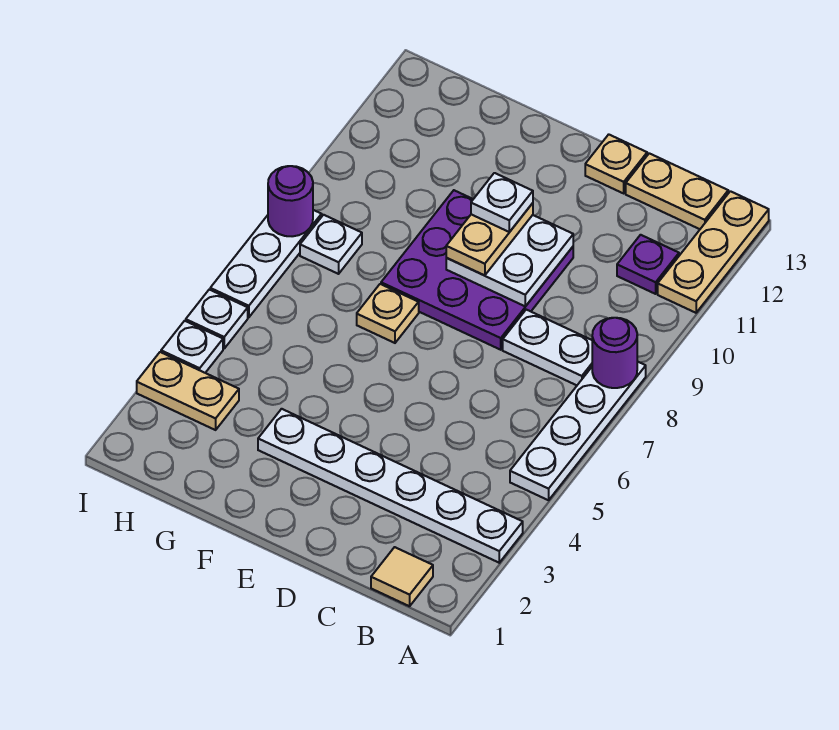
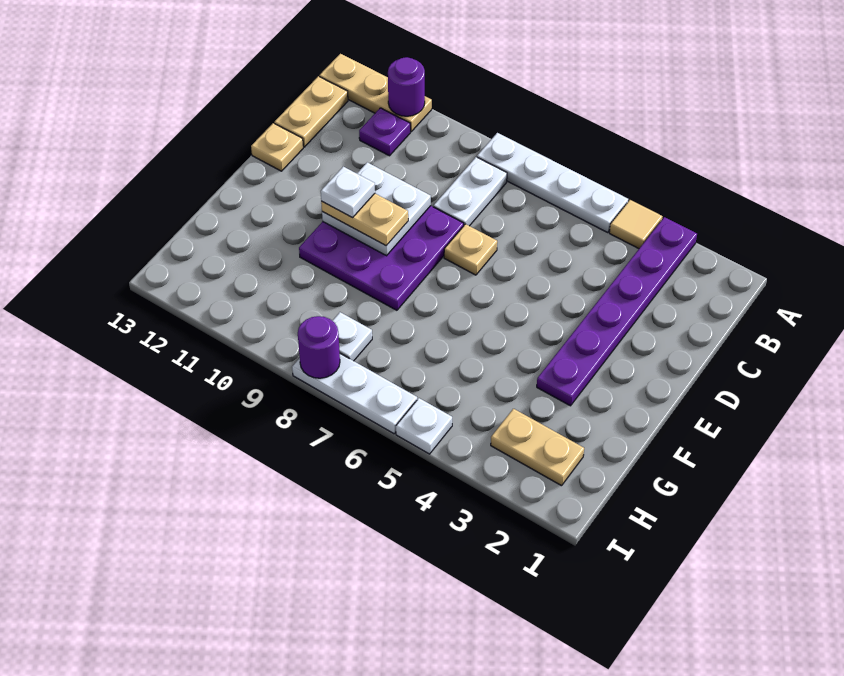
white 1x6 plate [258,409,523,563] -> purple 1x6 plate [537,217,697,406]
purple 1x1 round brick [592,318,637,388] -> purple 1x1 round brick moved to [388,57,425,116]
tan 1x1 tile [371,547,433,606] -> tan 1x1 tile moved to [609,200,662,249]
tan 1x1 plate [357,284,419,343] -> tan 1x1 plate moved to [444,224,497,275]
tan 1x2 plate [137,352,239,430] -> tan 1x2 plate turned to [491,409,584,486]
white 1x1 plate [161,321,223,373] -> none

